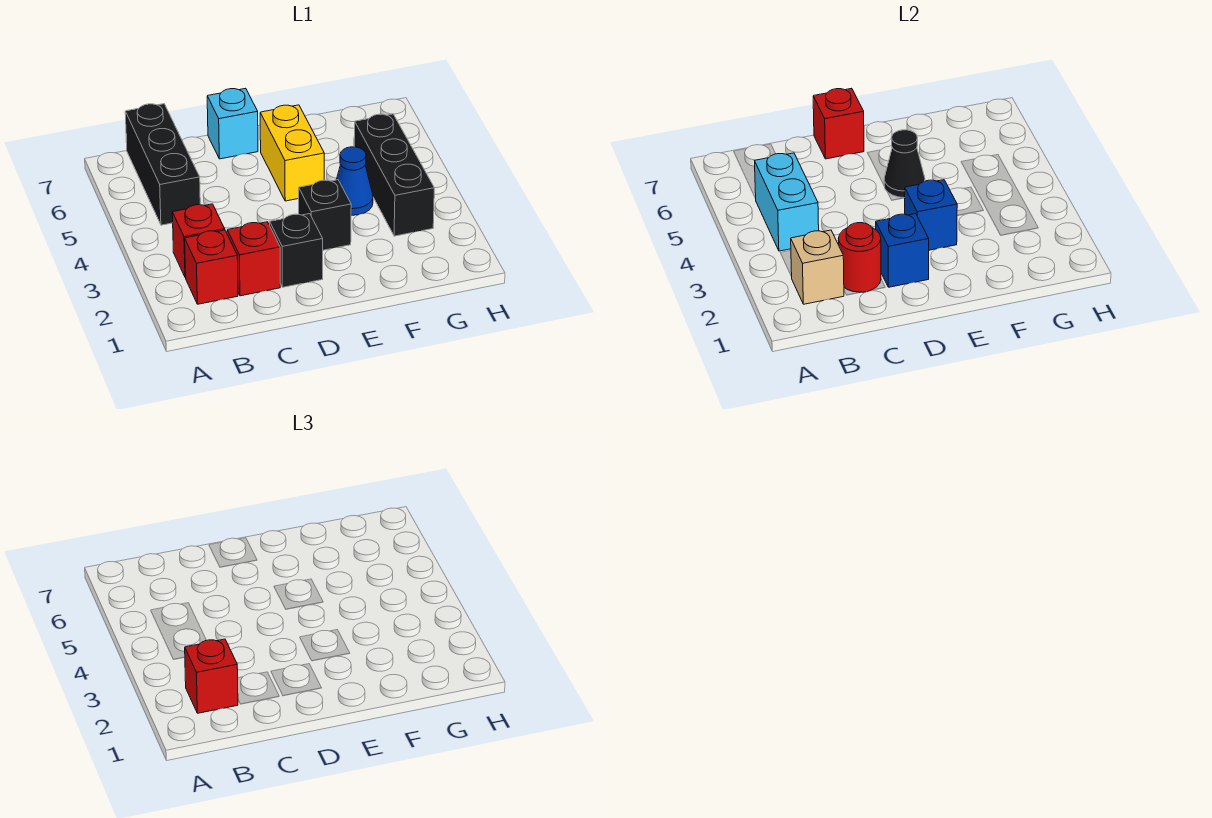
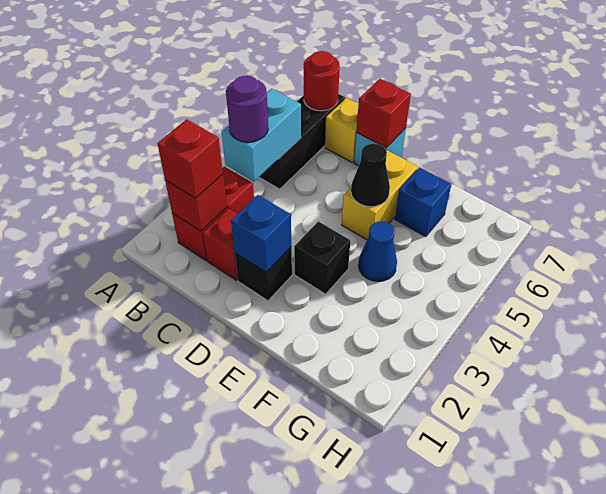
tan 1x1 brick [791,230,844,304] -> red 1x1 brick [165,174,227,231]
none -> purple 1x1 round brick [226,76,268,142]
red 1x1 round brick [838,223,881,292] -> red 1x1 round brick moved to [304,51,340,111]
none -> yellow 1x1 brick [325,98,359,162]
blue 1x1 brick [905,180,957,250] -> blue 1x1 brick moved to [395,167,452,237]
black 1x3 brick [354,114,434,236] -> none

